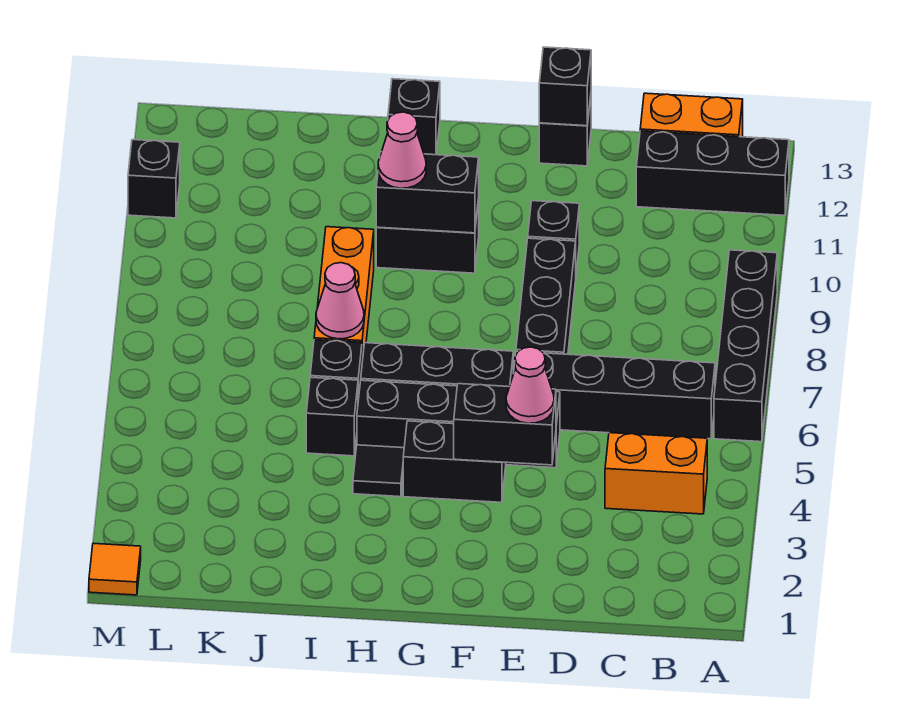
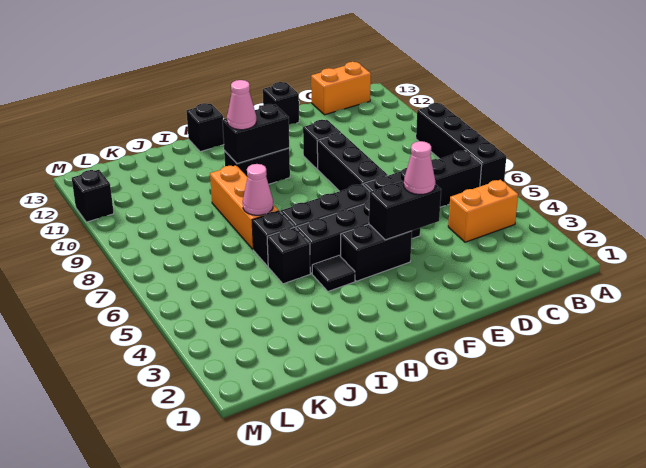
black 1x3 brick [636,131,789,215] -> none
black 1x1 brick [539,47,591,126] -> none
orange 1x1 tile [89,543,141,595] -> none

